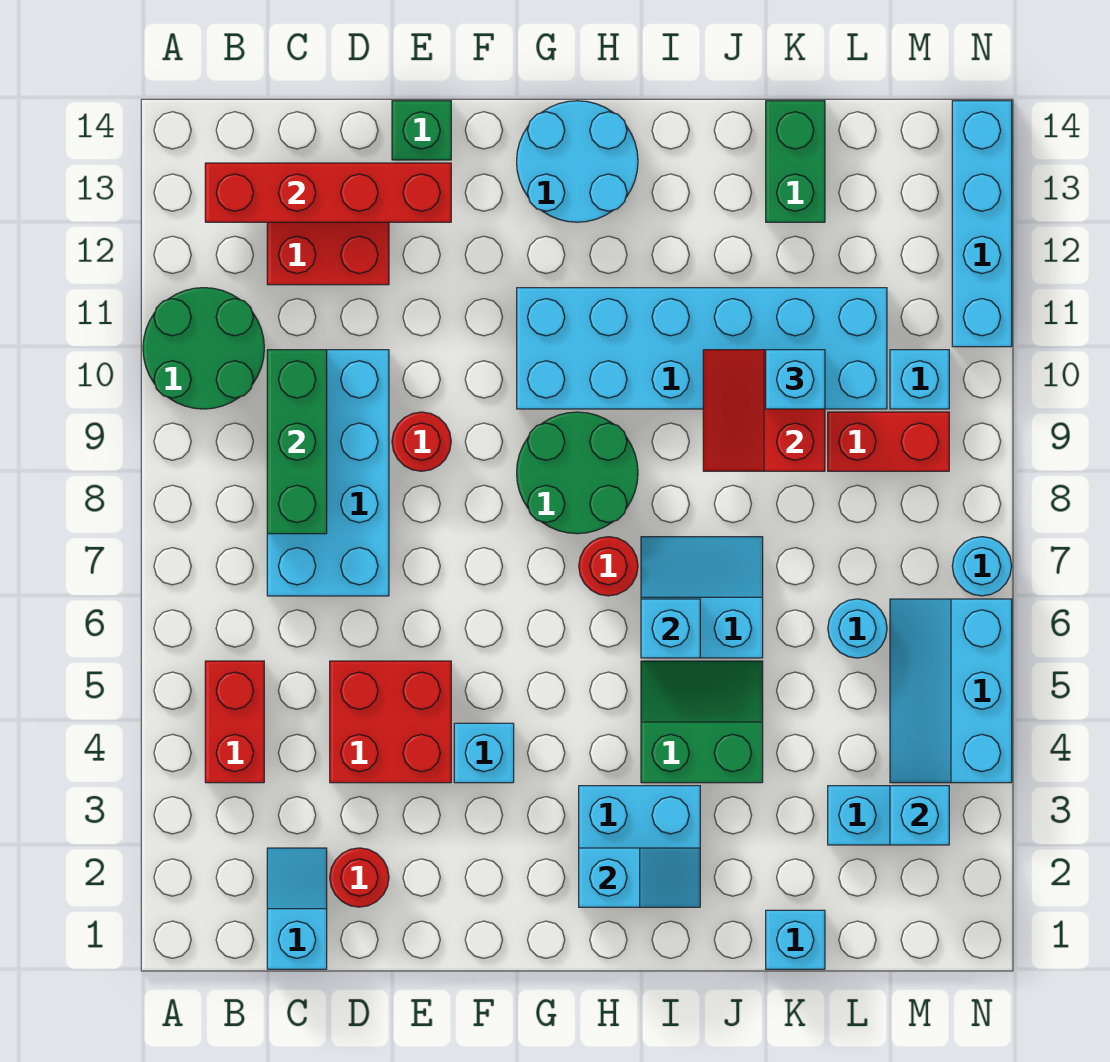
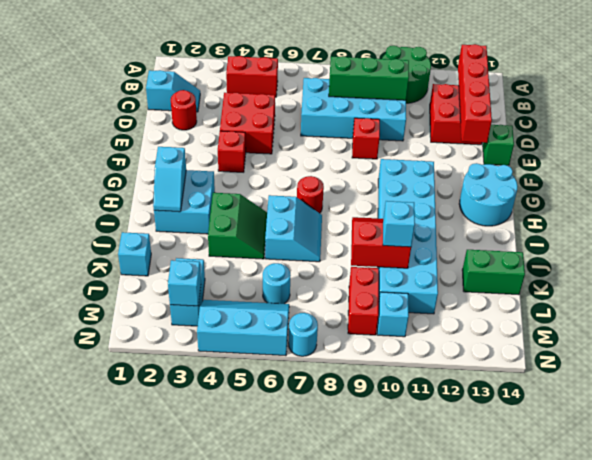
red 1x1 round brick [392,412,451,471] -> red 1x1 brick [352,118,380,159]
cyan 1x1 brick [454,723,514,783] -> red 1x1 brick [218,131,246,172]
green 2x2 round brick [517,412,638,534] -> none
cyan 1x1 brick [641,599,700,658] -> none
cyan 1x4 brick [952,101,1012,347] -> none

